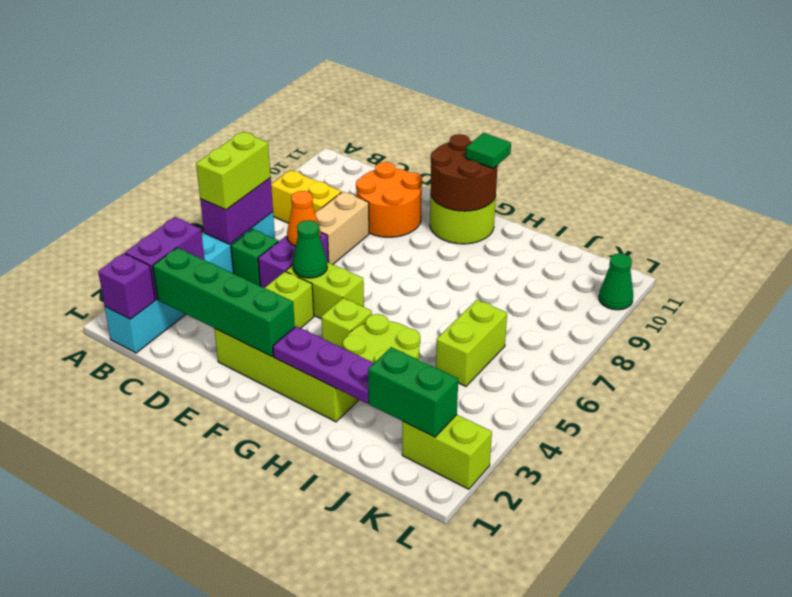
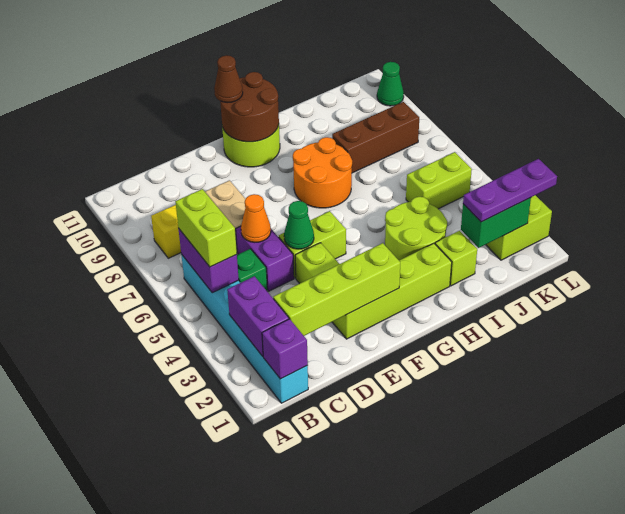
green 1x4 brick [153,248,295,357] -> lime 1x4 brick [273,243,400,336]
orange 2x2 round brick [356,162,422,237] -> orange 2x2 round brick moved to [293,137,352,208]
none -> brown 1x1 cone [214,55,243,103]
purple 1x3 plate [273,326,374,403] -> purple 1x3 plate moved to [463,159,557,222]
lime 1x1 brick [322,298,372,348] -> lime 1x1 brick moved to [435,231,477,286]
green 1x1 tile [466,133,511,169] -> none
none -> brown 1x3 brick [332,102,419,173]
lime 1x2 brick [436,300,507,386] -> lime 1x2 brick turned to [406,152,472,209]

